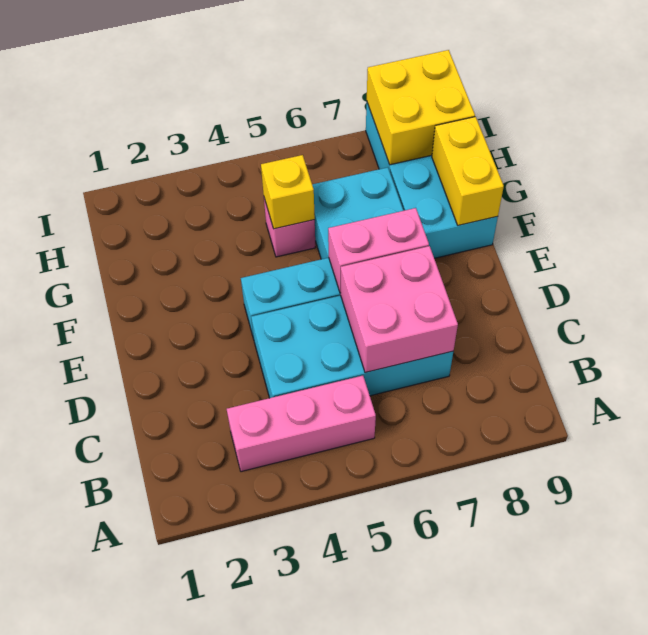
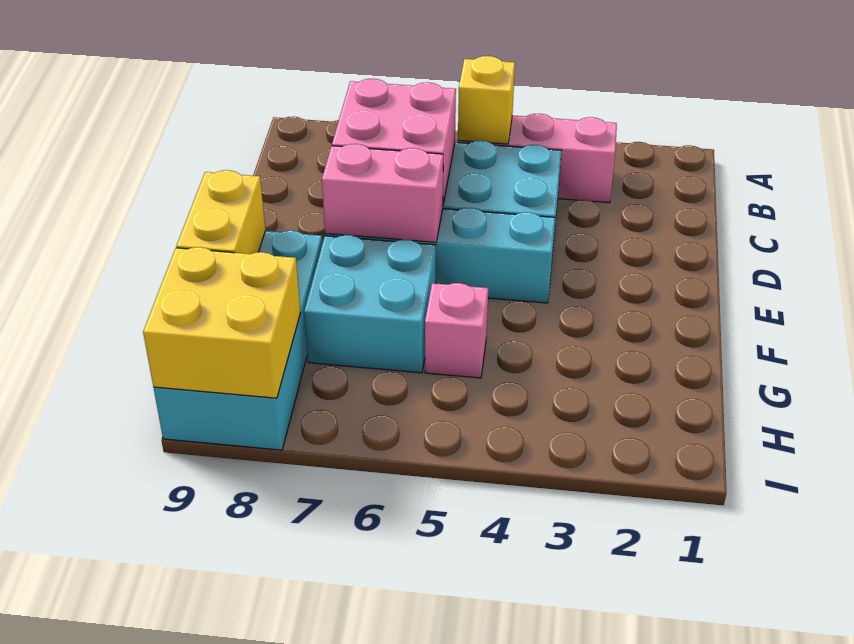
yellow 1x1 brick [261,155,315,229] -> yellow 1x1 brick moved to [458,56,515,144]

